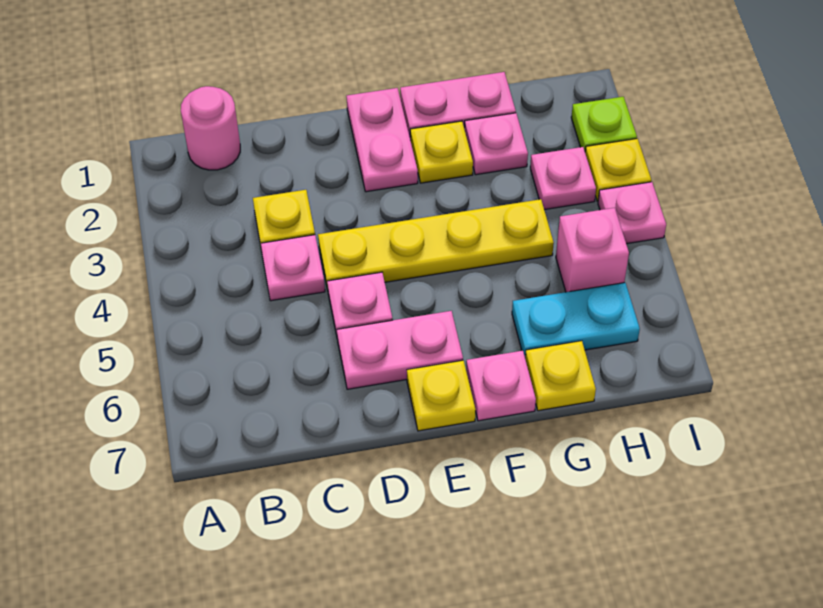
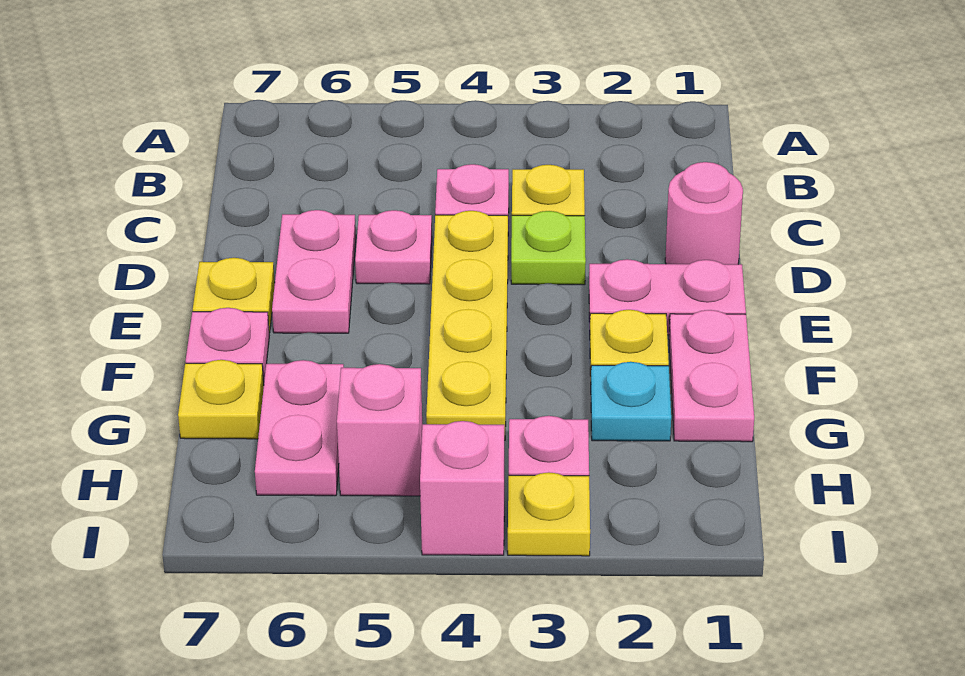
pink 1x1 round brick [181,86,240,170] -> pink 1x1 round brick moved to [665,162,743,264]
pink 1x1 plate [465,113,528,175] -> cyan 1x1 plate [591,362,671,441]
cyan 1x2 plate [512,283,640,356] -> pink 1x2 plate [255,360,344,496]
lime 1x1 plate [571,97,637,150] -> lime 1x1 plate moved to [511,211,586,285]
pink 1x1 plate [598,182,666,244] -> pink 1x1 brick [420,421,504,555]

